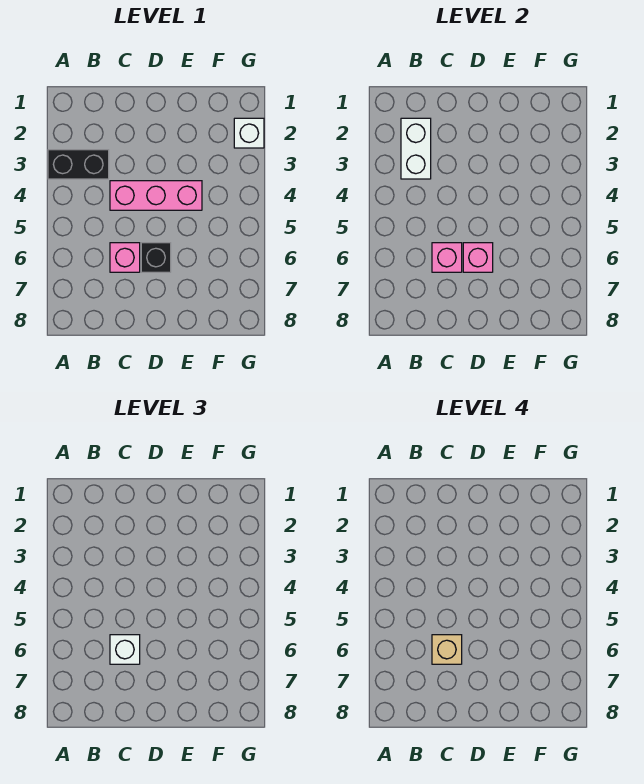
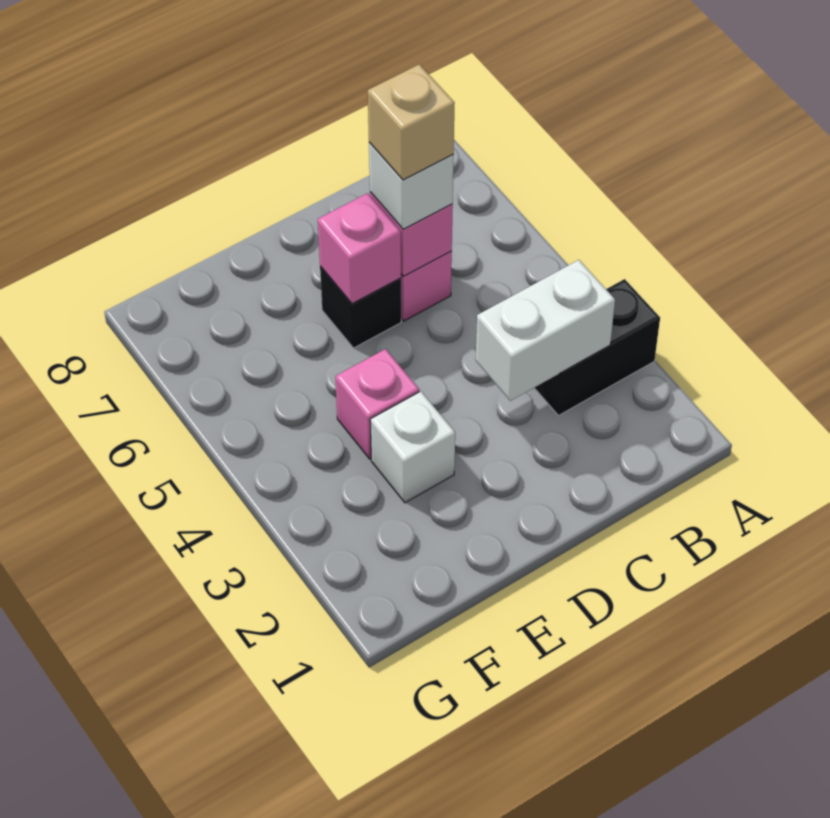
white 1x2 brick [401,118,431,179] -> white 1x2 brick turned to [476,260,615,401]
pink 1x3 brick [110,181,202,210] -> pink 1x1 brick [335,349,419,459]
white 1x1 brick [234,118,264,148] -> white 1x1 brick moved to [370,391,455,502]

